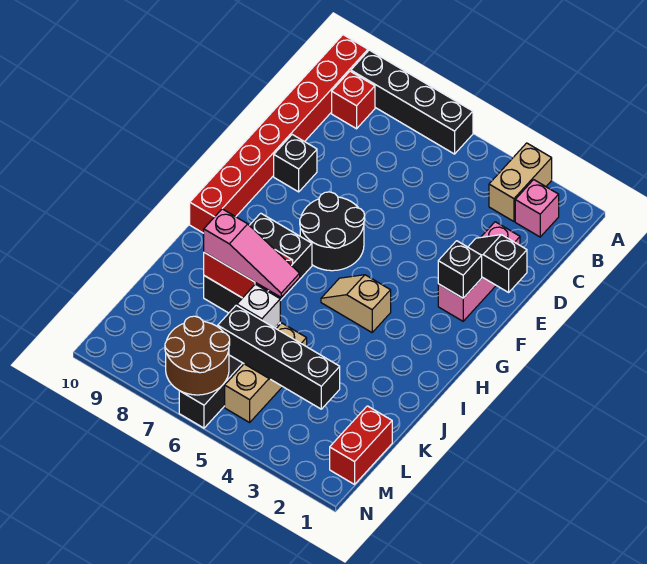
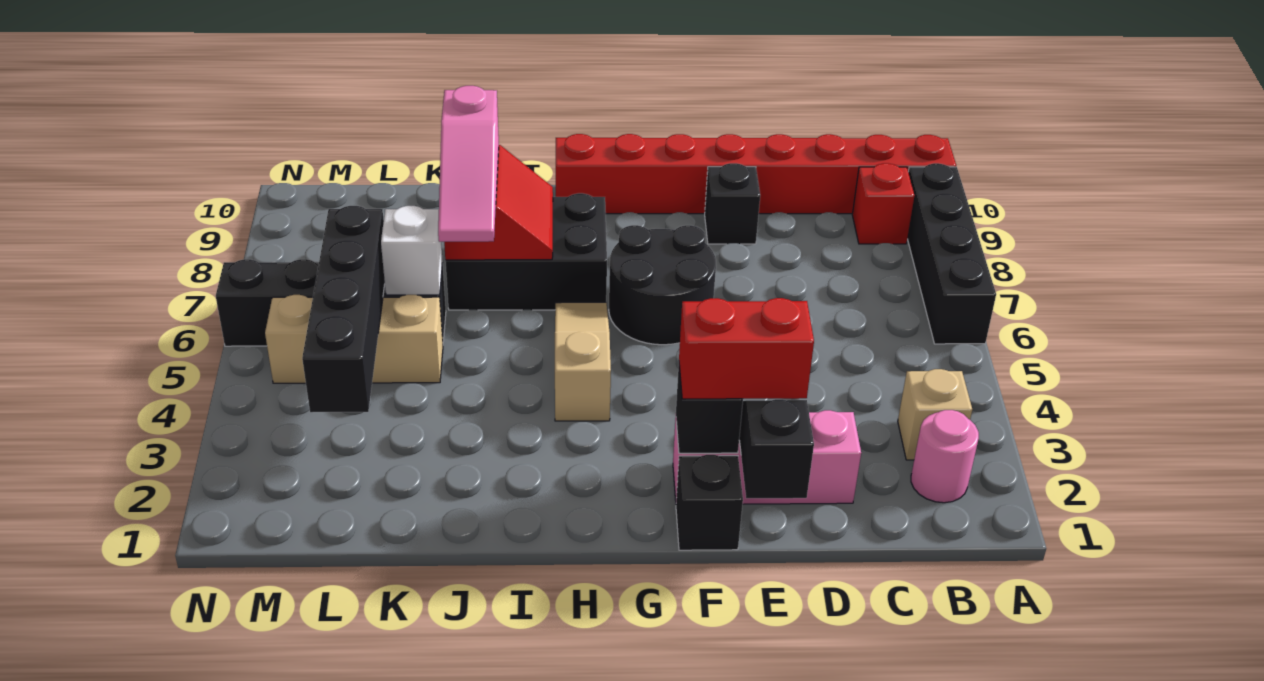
tan 1x2 brick [489,143,552,221] -> tan 1x1 brick [898,369,972,460]
pink 1x1 brick [515,180,559,237] -> pink 1x1 round brick [911,410,979,503]
none -> black 1x1 brick [676,455,743,550]
tan 1x2 slope [321,275,391,332] -> tan 1x3 slope [555,302,611,421]
red 1x2 brick [330,406,392,484] -> red 1x2 brick moved to [679,298,814,399]
brown 2x2 round brick [165,316,230,395] -> none

